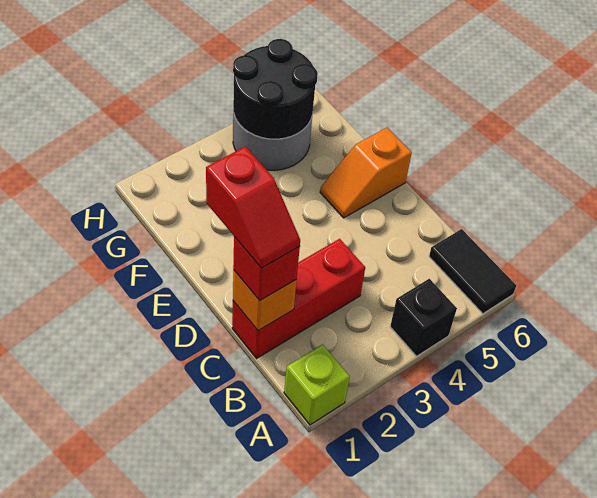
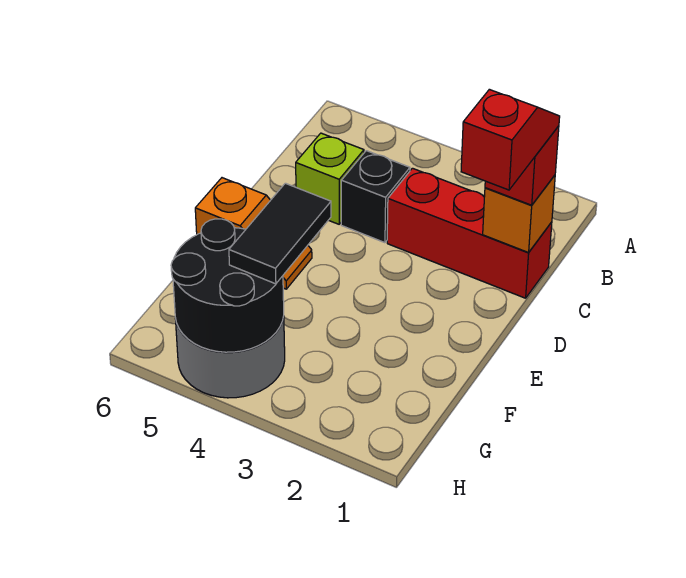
lime 1x1 brick [284,344,350,425] -> lime 1x1 brick moved to [296,133,364,224]
black 1x1 brick [390,279,457,356] -> black 1x1 brick moved to [341,151,410,243]
black 1x2 tile [429,229,516,314] -> black 1x2 tile moved to [229,183,331,284]

